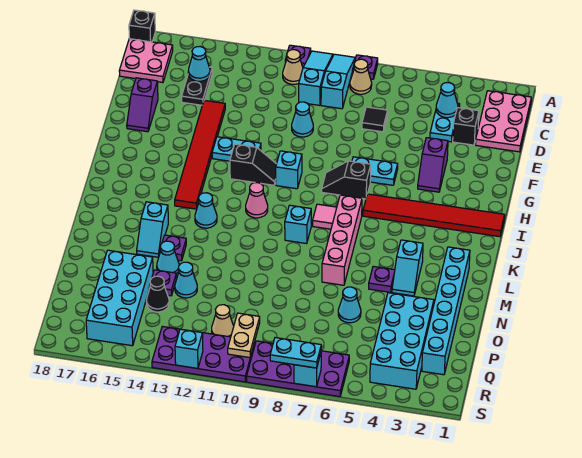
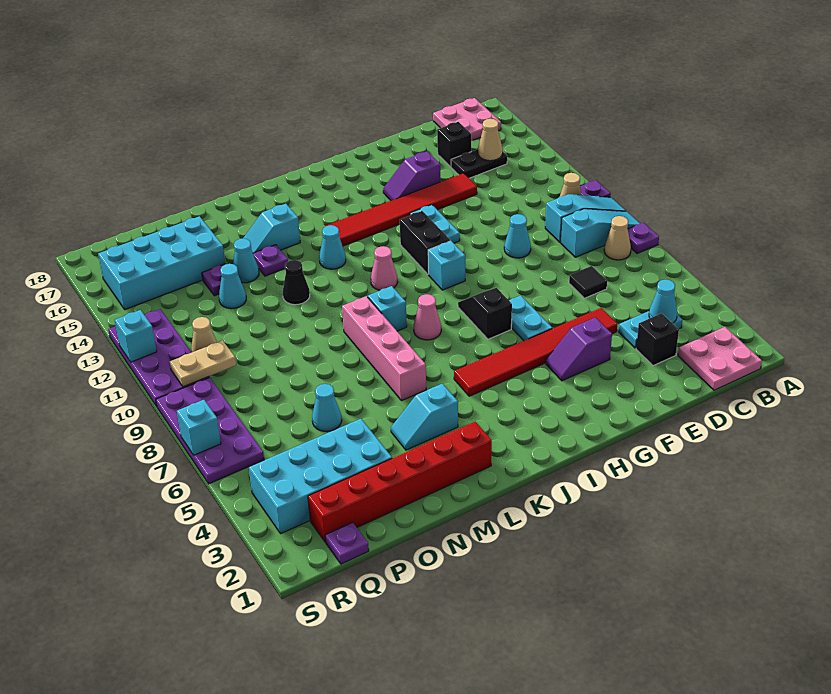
black 1x1 brick [129,10,155,42] -> black 1x1 brick moved to [437,122,471,167]
pink 2x3 plate [476,91,531,152] -> pink 2x2 plate [678,327,762,390]
cyan 1x1 cone [188,47,210,81] -> tan 1x1 cone [478,119,503,161]
purple 1x2 slope [127,78,158,132] -> purple 1x2 slope moved to [383,151,440,201]
black 1x2 slope [230,144,276,185] -> black 1x2 brick [400,211,450,274]
red 1x6 tile [363,194,505,237] -> red 1x6 tile turned to [454,308,617,396]
pink 1x4 brick [322,195,362,285] -> pink 1x4 brick turned to [342,296,426,401]
pink 1x1 tile [313,204,337,229] -> pink 1x1 cone [414,294,441,340]
cyan 1x6 brick [422,247,470,375] -> red 1x6 brick [308,422,492,542]
purple 1x1 plate [369,266,395,292] -> purple 1x1 plate moved to [325,522,369,564]
black 1x1 cone [147,276,169,312] -> black 1x1 cone moved to [283,260,310,305]
cyan 1x2 plate [270,338,321,368] -> none

